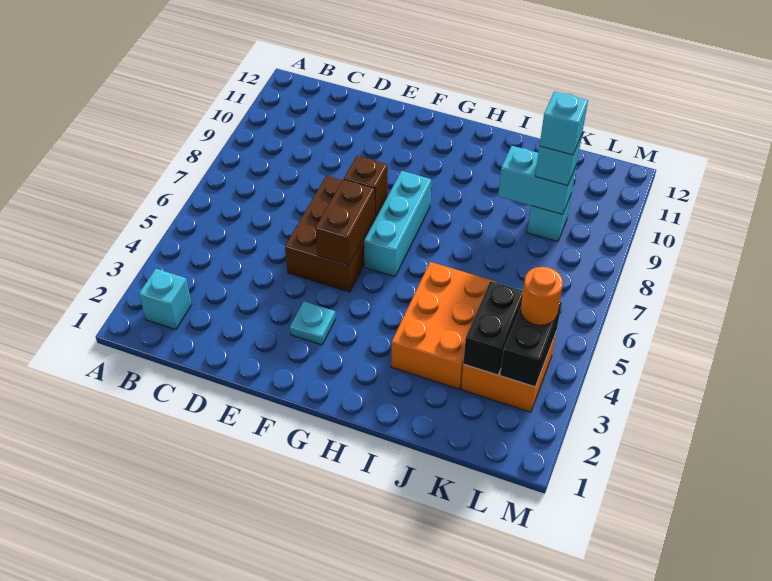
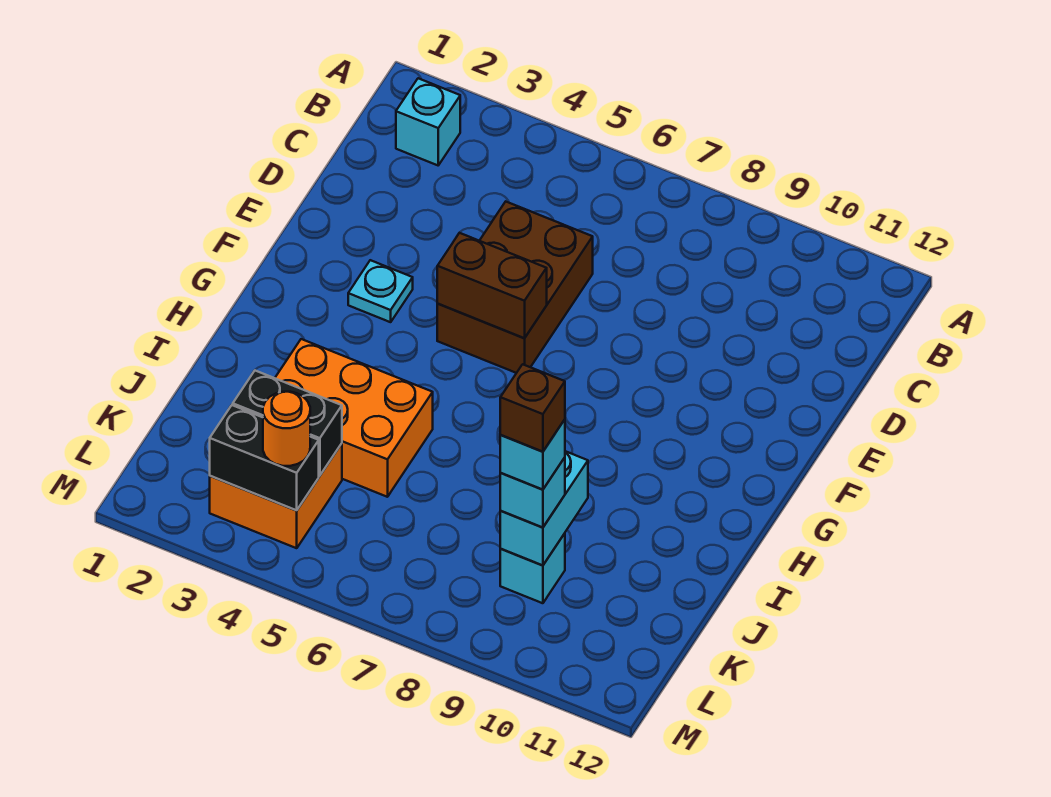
brown 2x3 brick [285,176,388,292] -> brown 2x3 brick turned to [437,202,593,373]
brown 1x1 brick [344,156,388,215] -> brown 1x1 brick moved to [500,364,565,452]
cyan 1x3 brick [364,171,431,277] -> none

